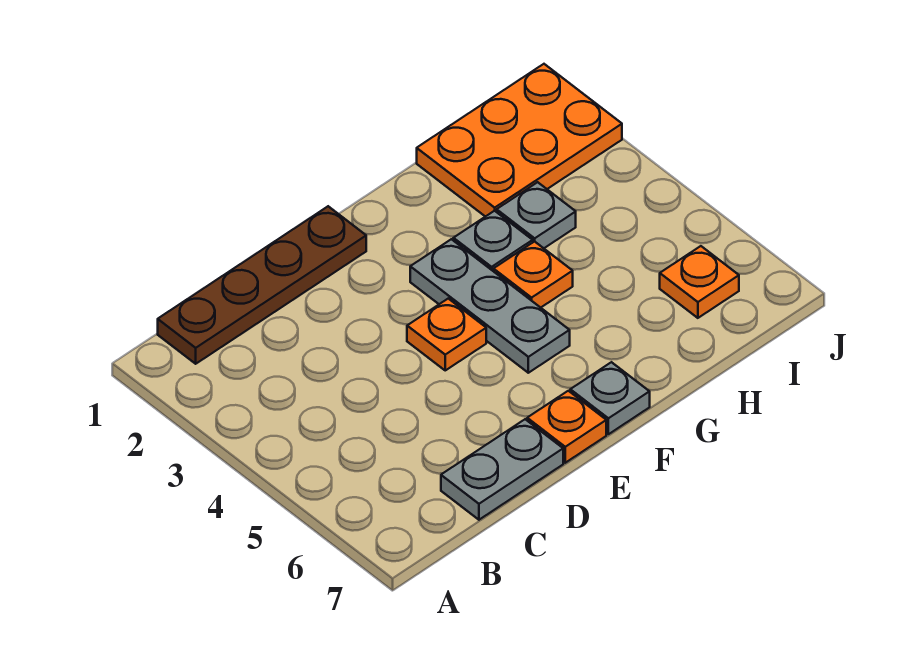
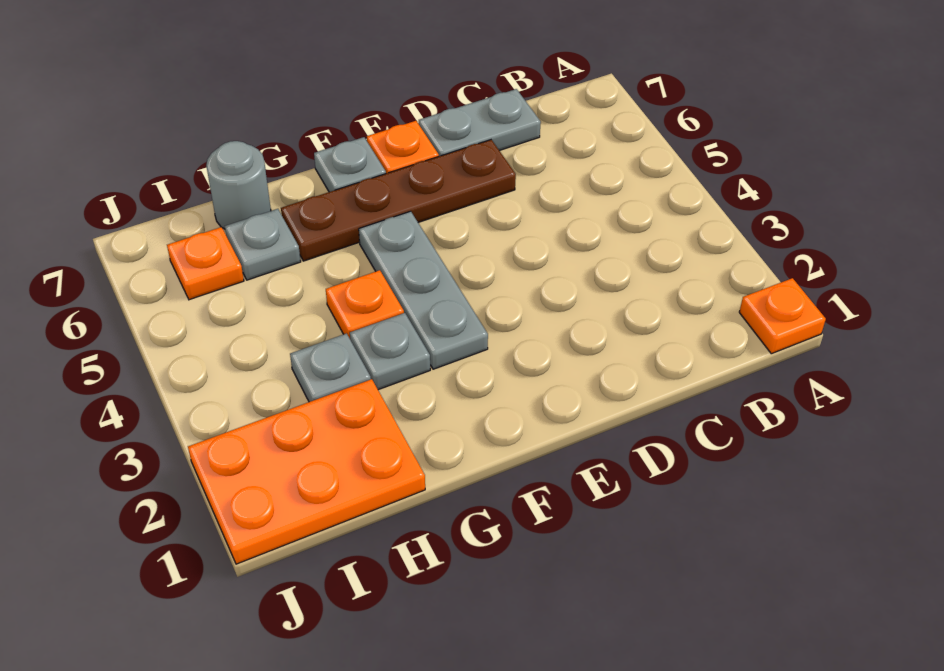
brown 1x4 plate [158,206,366,364] -> brown 1x4 plate moved to [281,140,516,261]
orange 1x1 plate [407,299,486,370] -> orange 1x1 plate moved to [739,278,826,354]
none -> grey 1x1 plate [224,209,301,280]
none -> grey 1x1 round brick [206,141,271,229]

